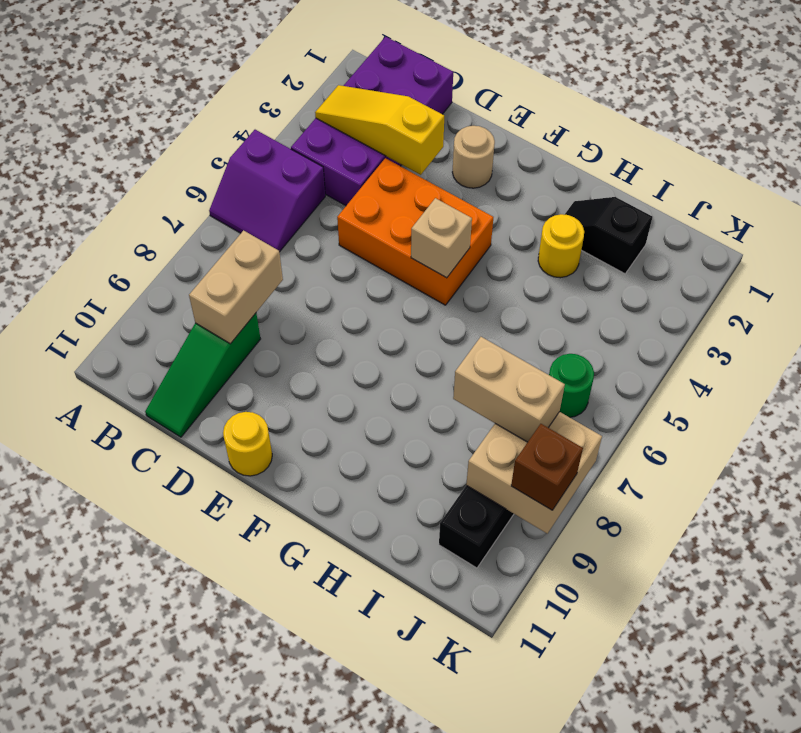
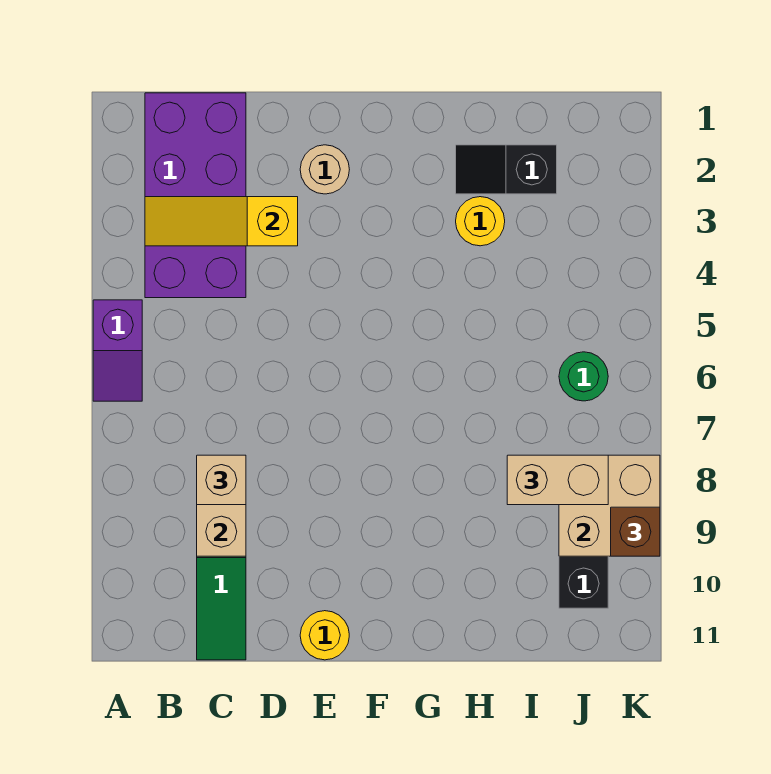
purple 2x2 slope [209,130,325,252] -> purple 1x2 slope [93,300,142,401]
orange 2x3 brick [337,158,493,305] -> none
tan 1x1 brick [411,198,472,278] -> tan 1x1 brick moved to [197,455,246,505]

